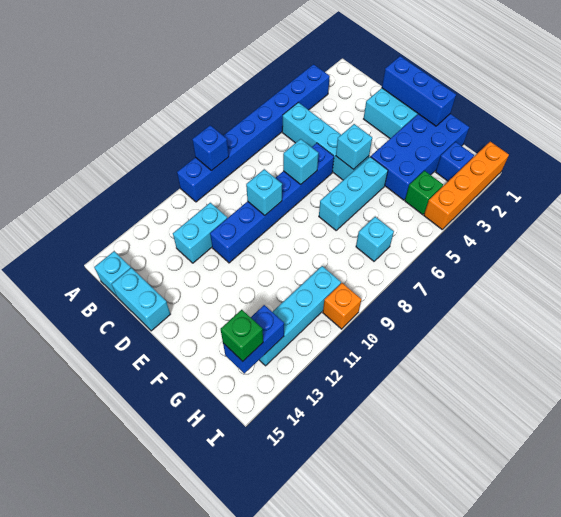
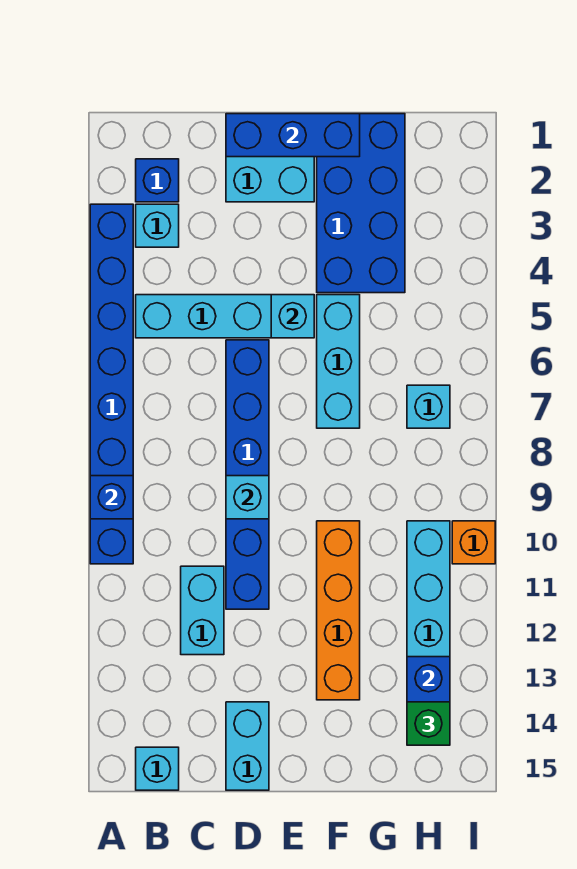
cyan 1x2 brick [112,268,170,331] -> cyan 1x2 brick turned to [226,702,269,790]
cyan 1x1 brick [283,139,318,184] -> cyan 1x1 brick moved to [136,204,179,247]
blue 1x1 brick [436,142,474,181] -> blue 1x1 brick moved to [136,159,179,202]
green 1x1 brick [405,171,443,215] -> none
orange 1x4 brick [424,142,509,229] -> orange 1x4 brick moved to [317,521,360,700]

